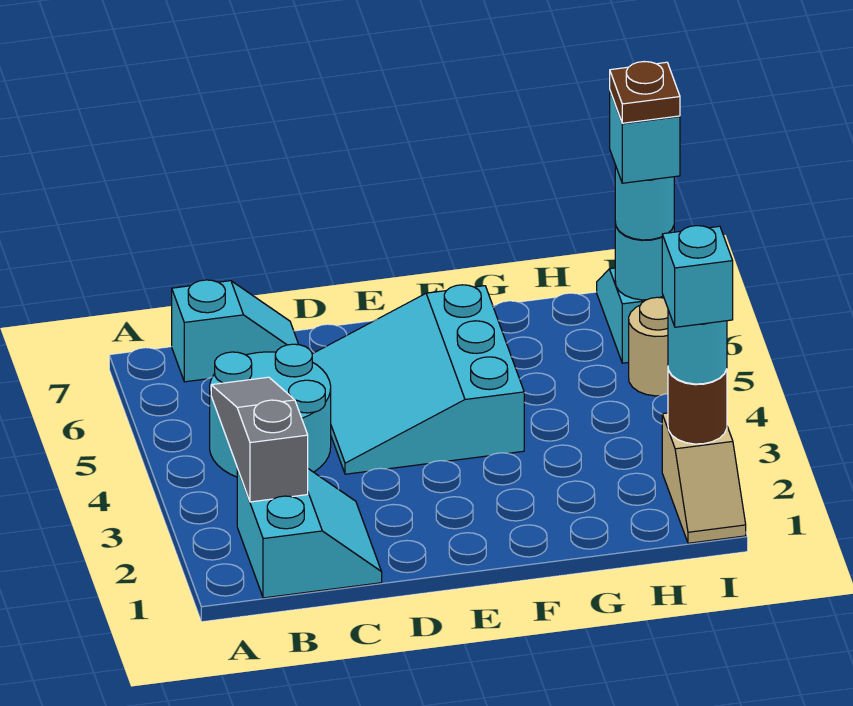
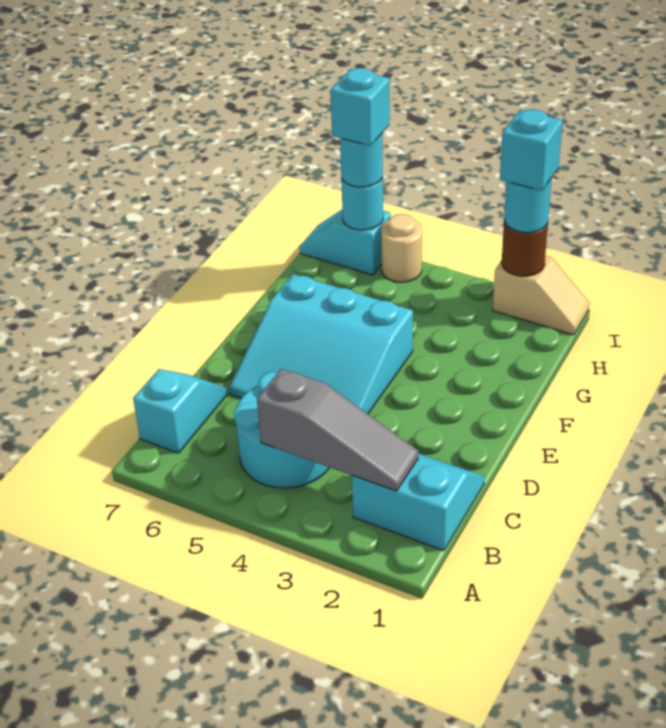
grey 1x3 slope [211,377,308,502] -> grey 1x3 slope turned to [257,369,418,491]
brown 1x1 plate [610,62,680,123] -> none

